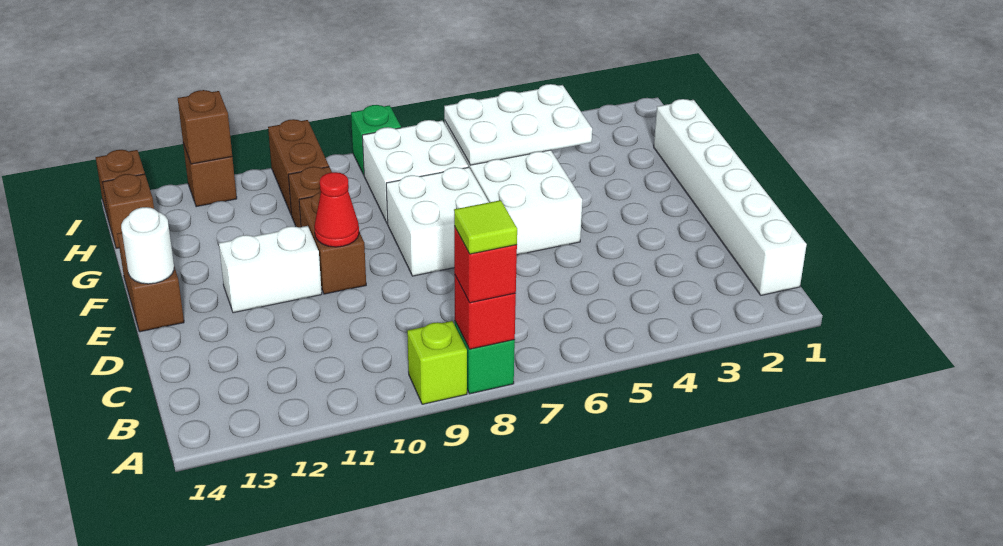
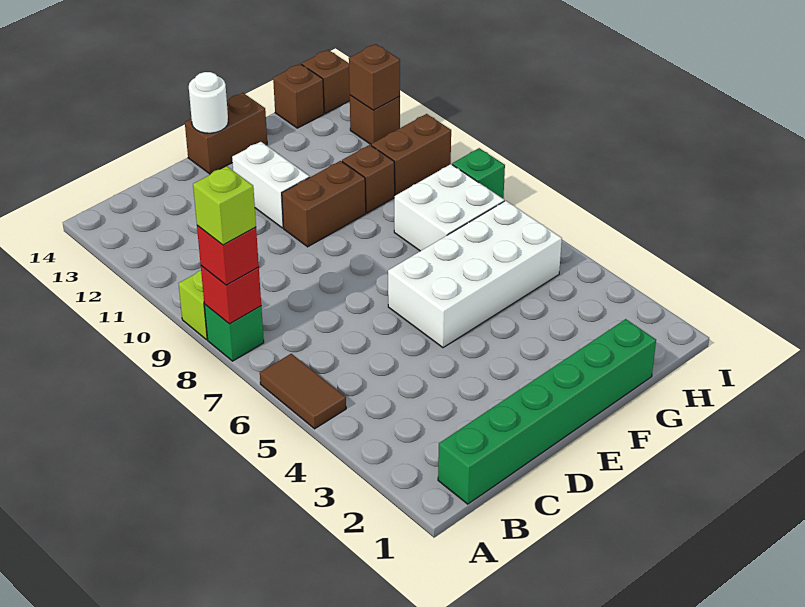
none -> brown 1x2 tile [260,354,346,429]
lime 1x1 tile [454,200,517,254] -> lime 1x1 brick [193,166,256,245]
white 1x6 brick [654,99,807,295] -> green 1x6 brick [438,319,656,504]
white 2x2 brick [386,167,489,276] -> none
red 1x1 cone [314,172,359,247] -> none
white 2x3 plate [444,84,592,165] -> none

